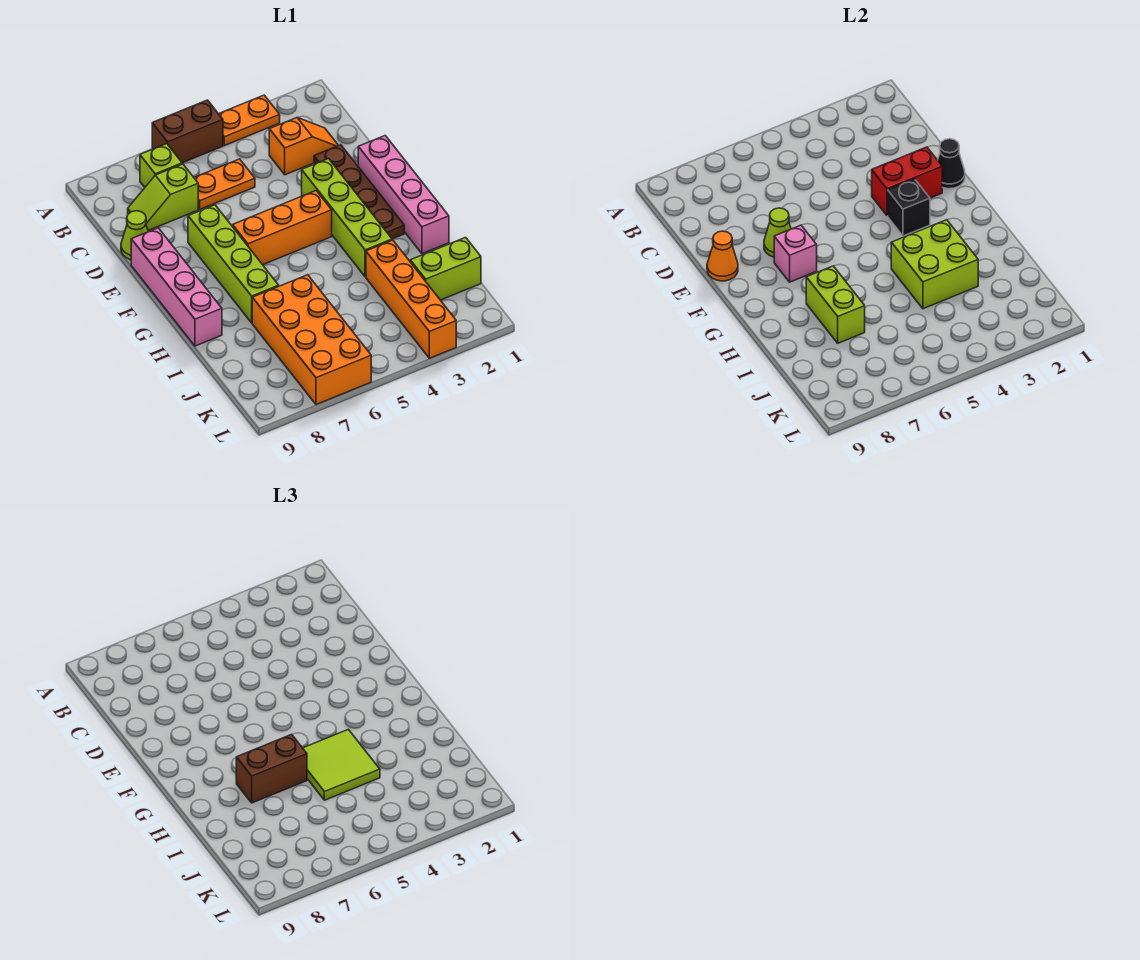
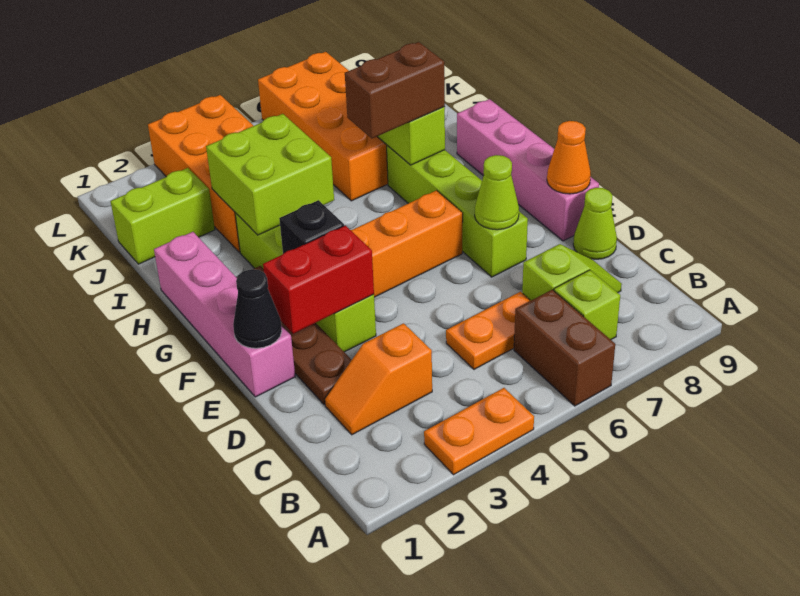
brown 1x2 brick [152,100,223,163] -> brown 1x2 brick turned to [514,290,615,406]
pink 1x1 brick [774,225,817,282] -> none
lime 2x2 tile [303,729,380,800] -> none
orange 1x4 brick [366,240,456,358] -> orange 2x4 brick [148,95,253,252]

